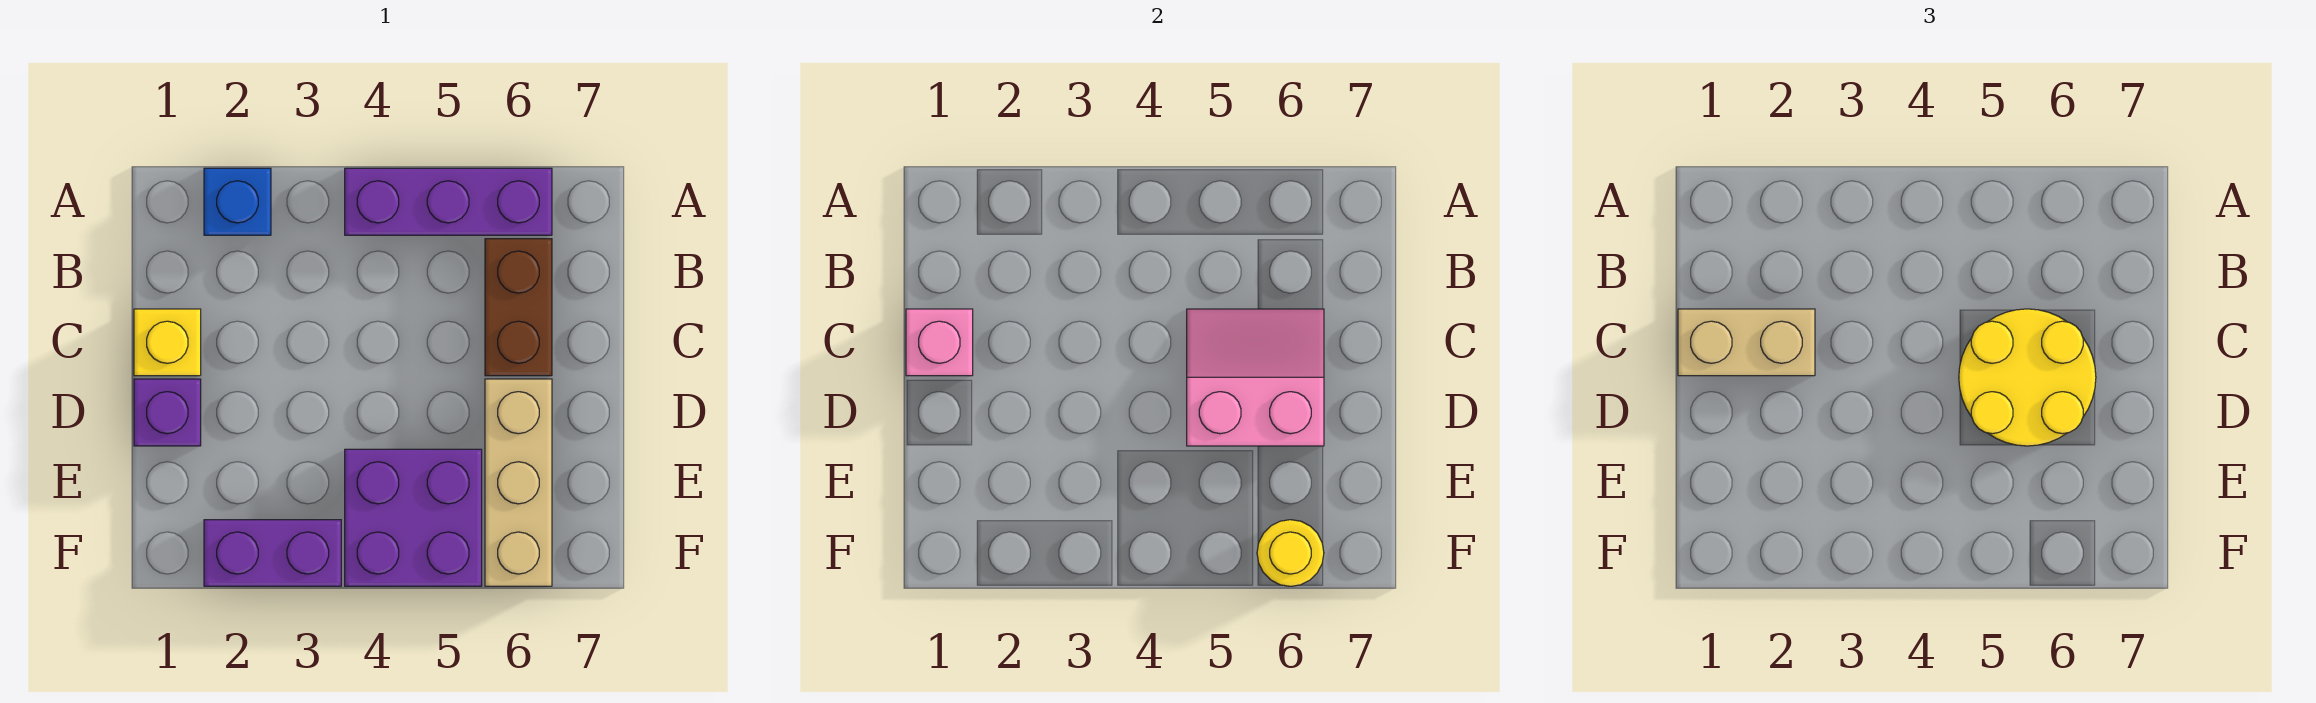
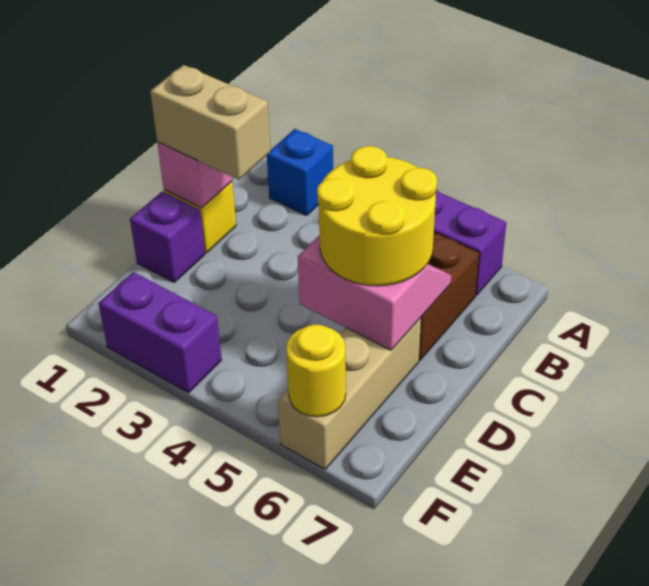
purple 2x2 brick [345,449,482,586] -> none

